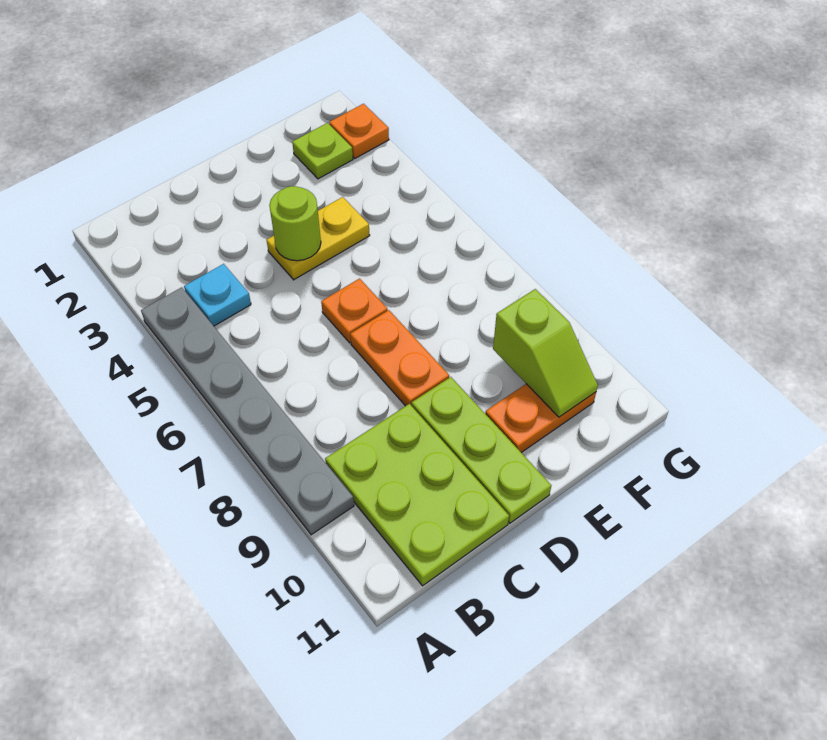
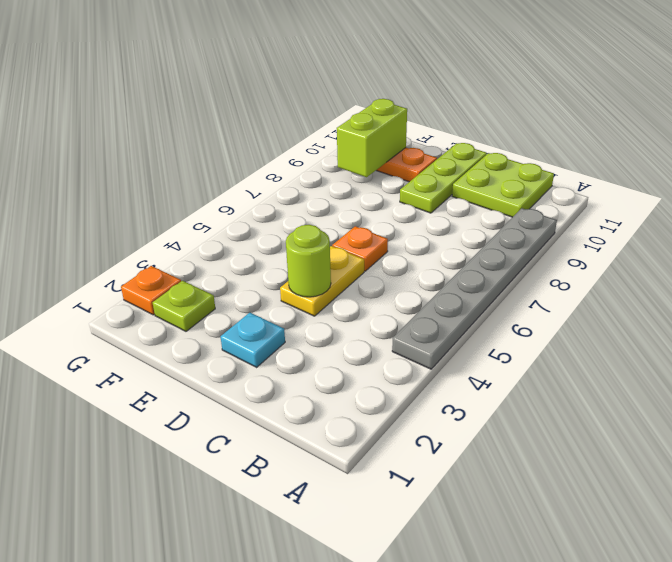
cyan 1x1 plate [184,264,251,326] -> cyan 1x1 plate moved to [221,313,285,367]
lime 2x3 plate [325,404,509,586] -> lime 2x2 plate [452,153,554,217]
yellow 1x2 plate [267,197,370,280] -> yellow 1x2 plate turned to [280,246,364,316]
orange 1x2 plate [350,310,449,406] -> none
lime 1x2 slope [493,289,598,417] -> lime 1x2 brick [337,99,407,177]

